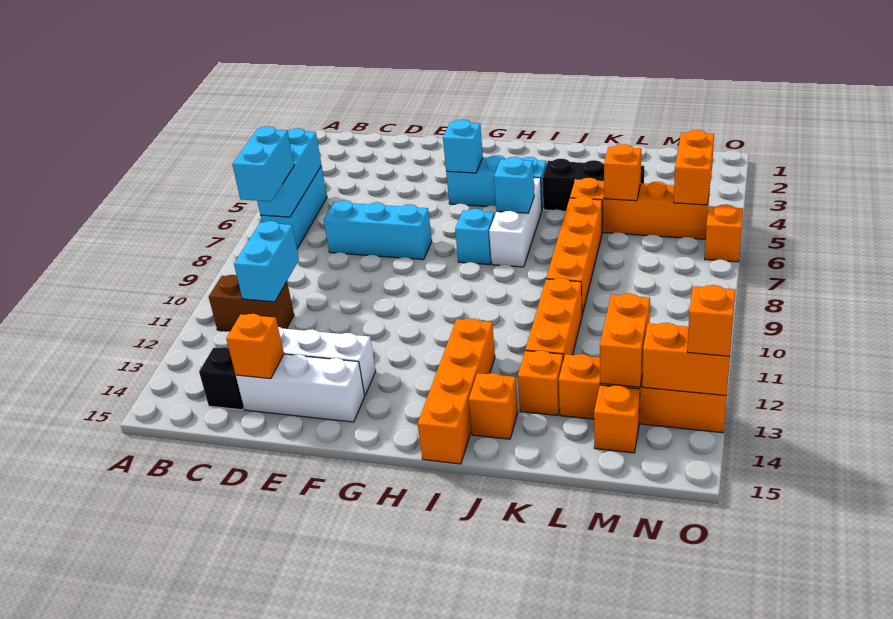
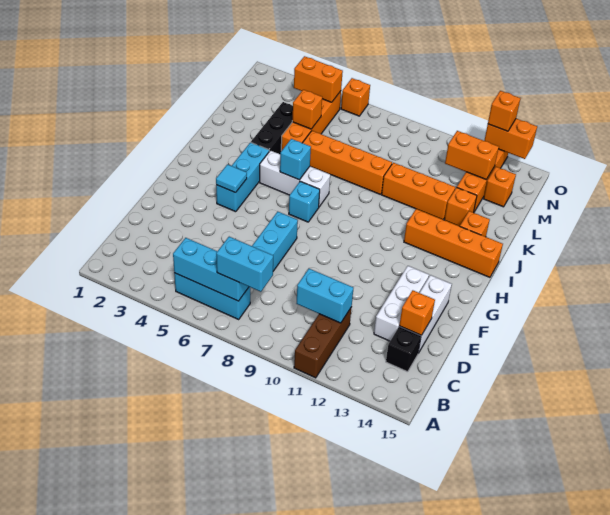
brown 1x2 brick [209,275,294,331] -> brown 1x3 brick [294,307,352,378]
cyan 1x1 brick [443,119,483,173] -> cyan 1x1 tile [216,164,247,193]
orange 1x2 brick [642,323,731,396] -> orange 1x2 brick turned to [484,119,537,159]

